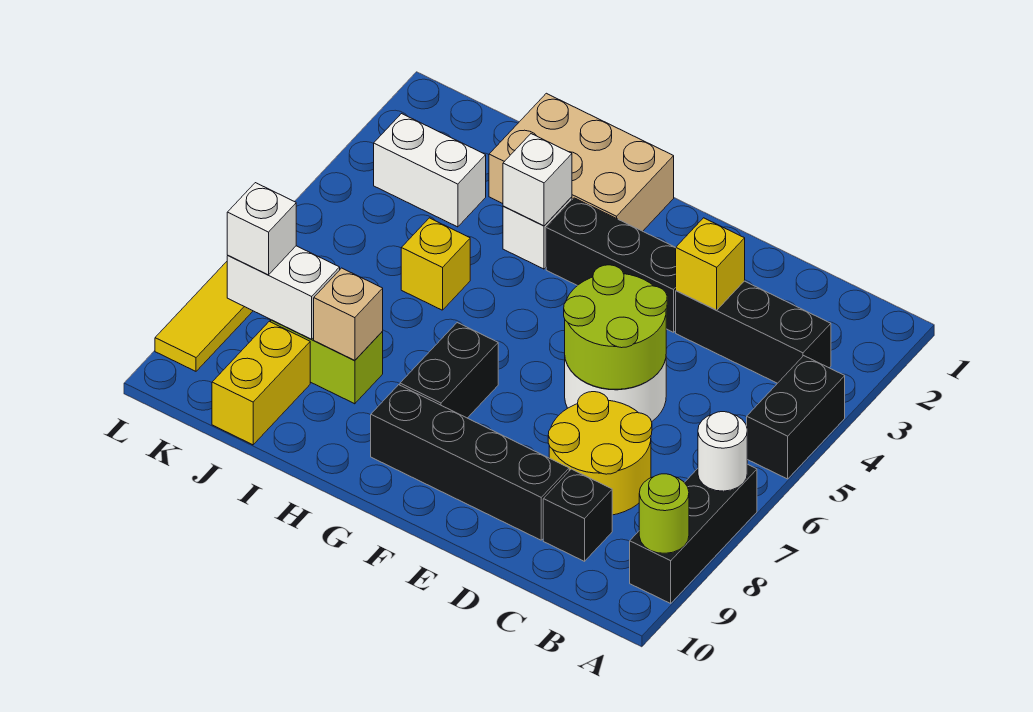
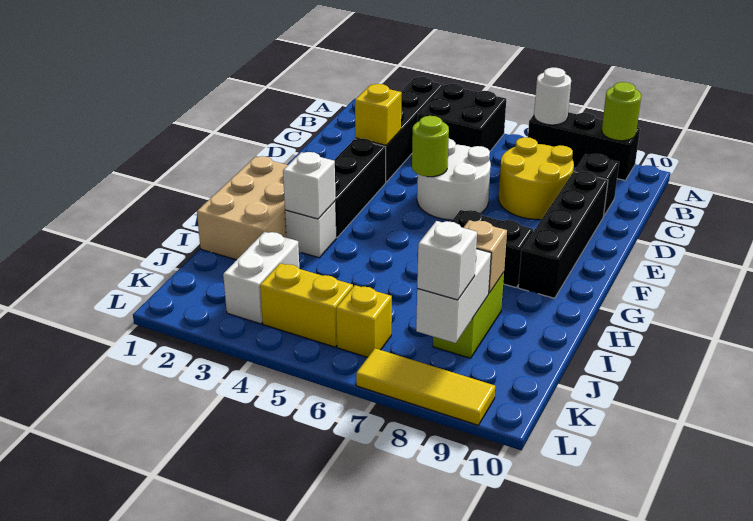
black 1x2 brick [747,356,845,479] -> black 2x2 brick [418,84,506,151]
black 1x3 brick [676,281,831,383] -> black 1x4 brick [355,77,443,182]
lime 2x2 round brick [564,265,667,389] -> lime 1x1 round brick [412,116,449,177]
yellow 1x1 brick [401,218,470,310] -> yellow 1x1 brick moved to [336,285,392,357]
yellow 1x2 brick [212,321,310,445] -> yellow 1x2 brick moved to [260,263,353,347]

